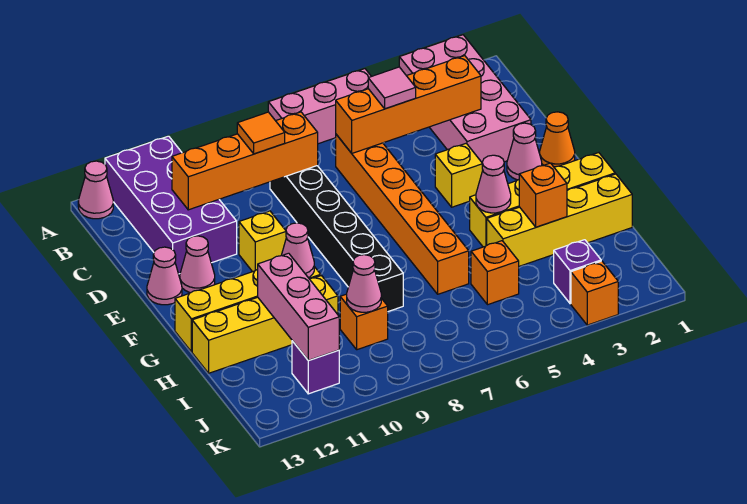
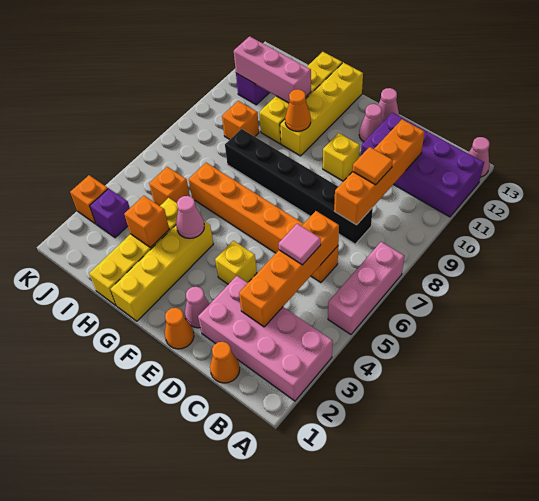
none -> orange 1x1 cone [210,342,240,383]
pink 1x1 cone [281,223,314,278] -> orange 1x1 cone [285,89,311,131]
pink 1x1 cone [347,255,381,312] -> none

